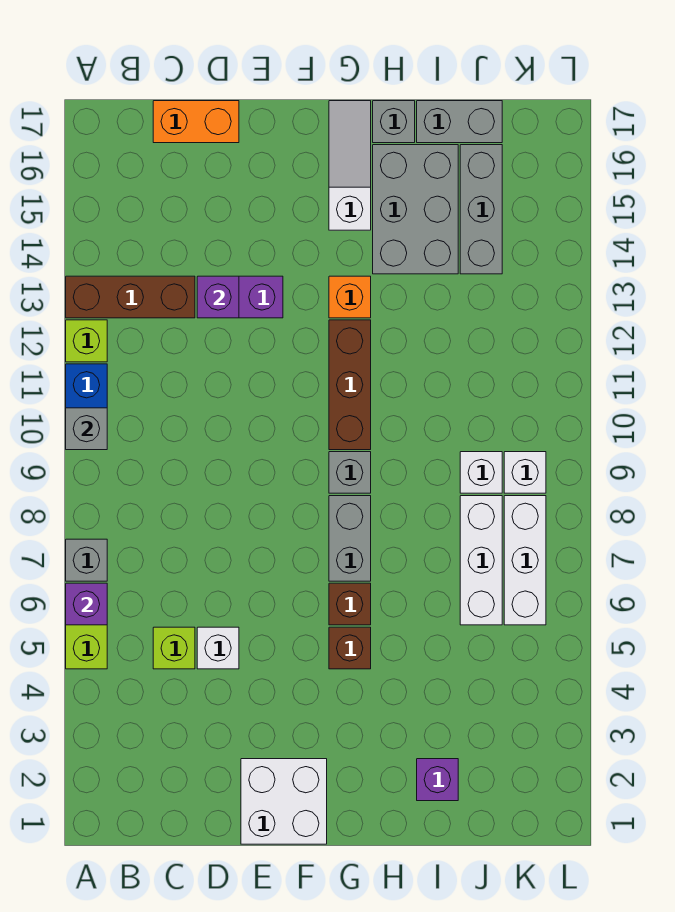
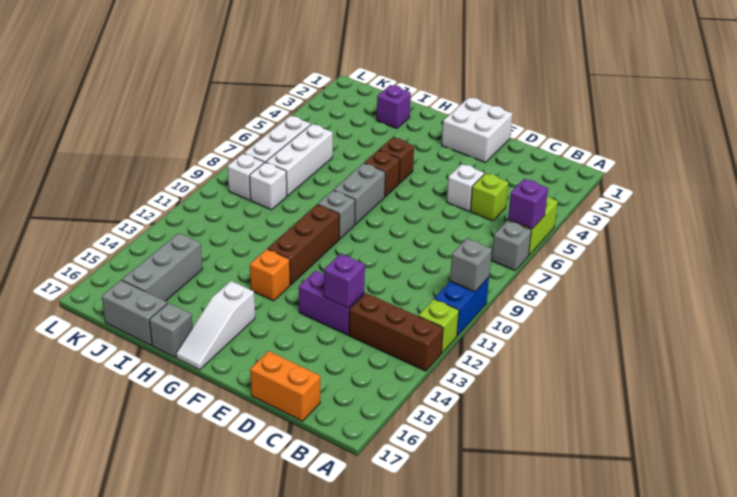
grey 2x3 brick [373,145,458,274] -> none

